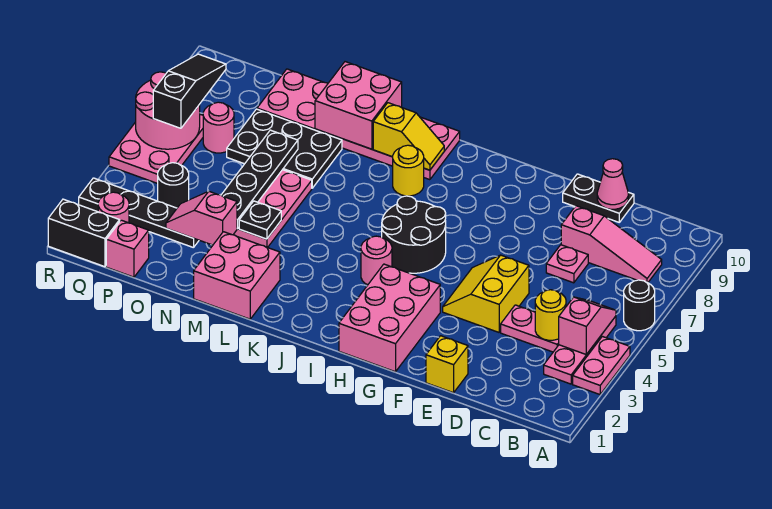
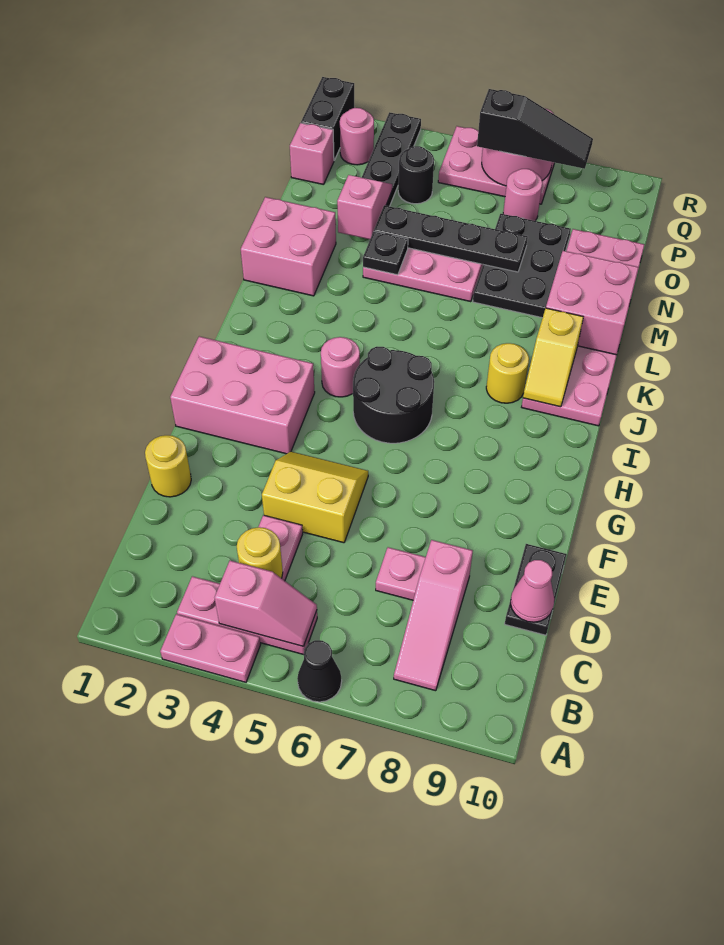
black 1x1 round brick [624,280,655,331] -> black 1x1 cone [297,640,342,702]
yellow 1x1 brick [426,336,468,393] -> yellow 1x1 round brick [145,435,191,497]

